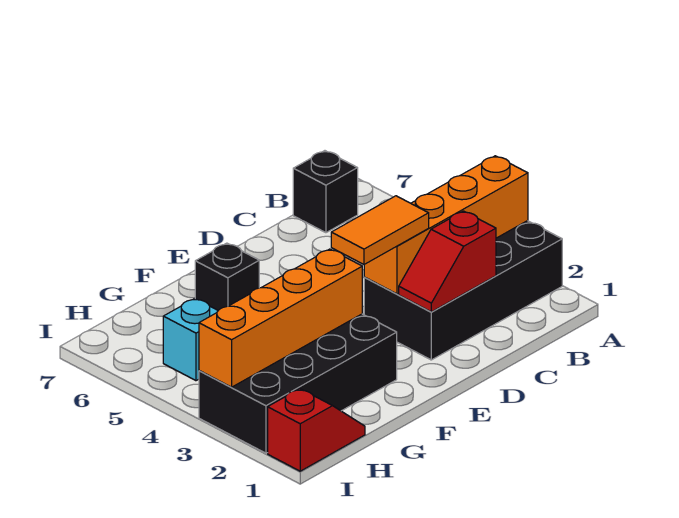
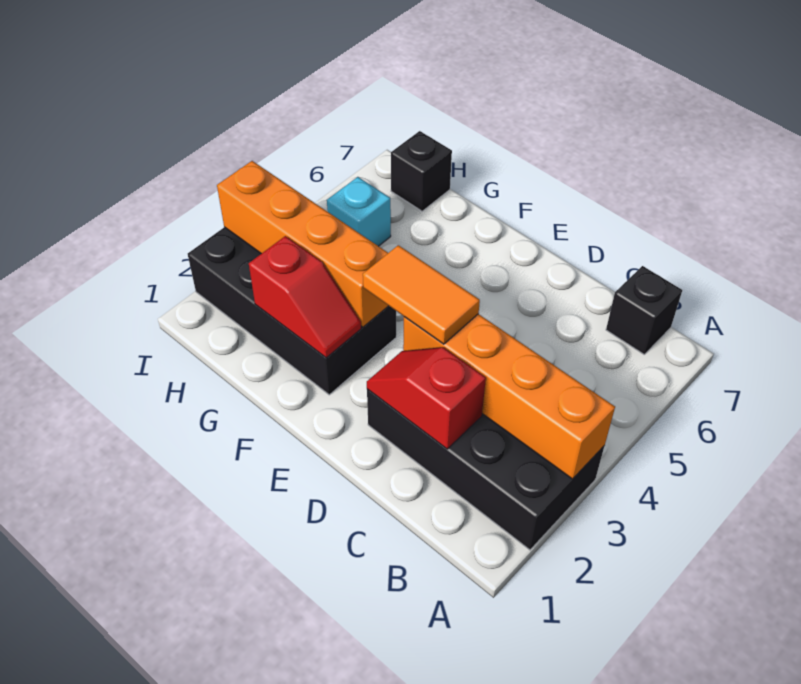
black 1x1 brick [195,243,259,310] -> black 1x1 brick moved to [391,131,452,211]
red 1x2 slope [268,389,365,471] -> red 1x2 slope moved to [249,236,361,358]

